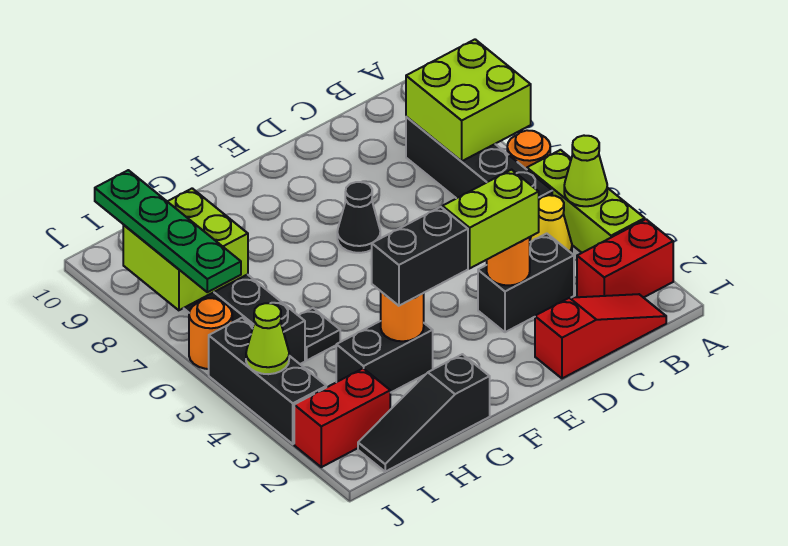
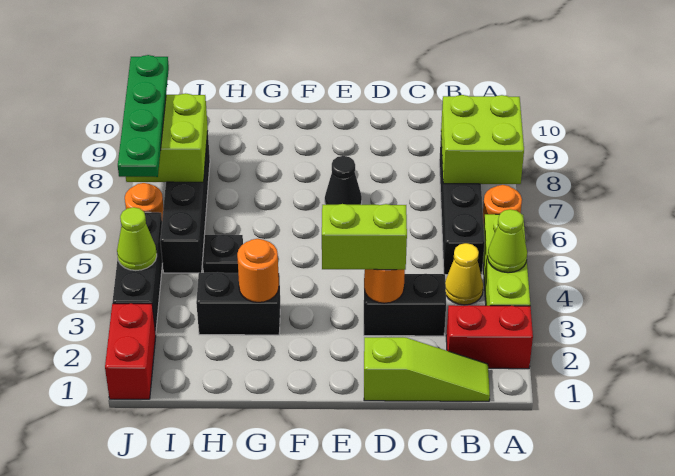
red 1x3 slope [535,294,666,378] -> lime 1x3 slope [364,337,490,401]
black 1x2 brick [372,207,468,306] -> none
black 1x3 slope [358,354,490,472] -> none
red 1x2 brick [294,368,390,467] -> red 1x2 brick turned to [105,303,156,399]

